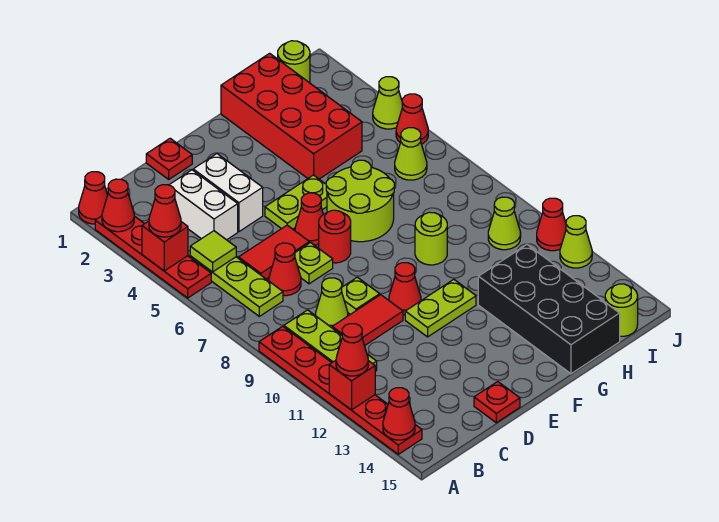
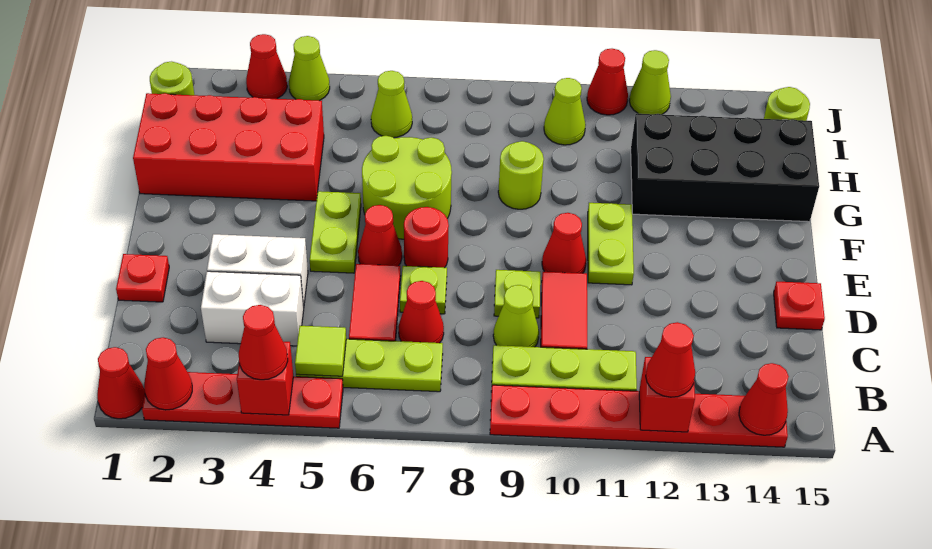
red 1x1 cone [396,94,428,144] -> red 1x1 cone moved to [246,34,287,99]

